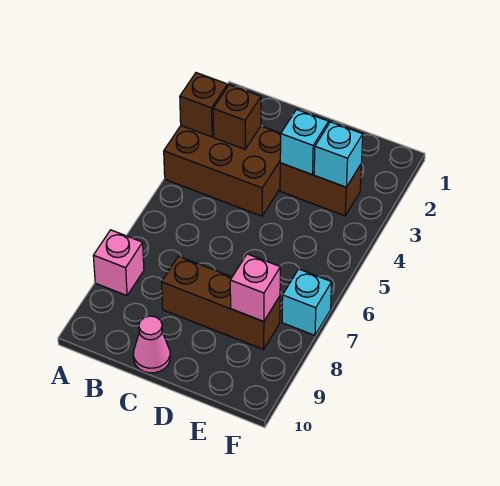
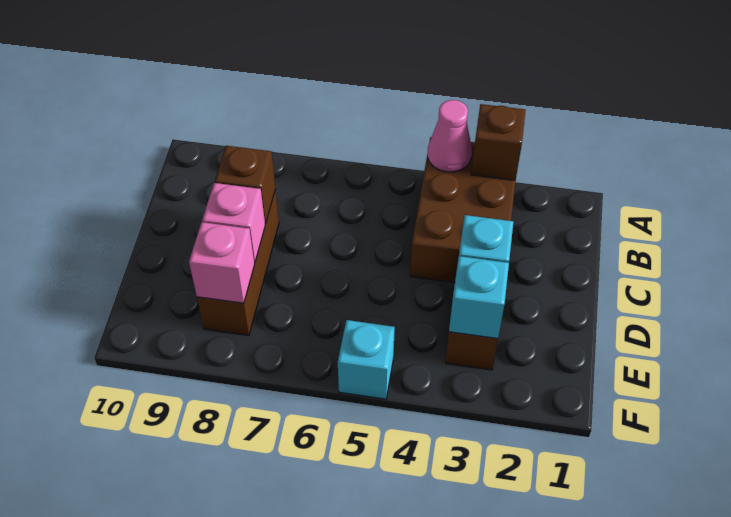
pink 1x1 brick [93,230,144,296] -> pink 1x1 brick moved to [202,183,265,262]
brown 1x1 brick [213,85,261,149] -> brown 1x1 brick moved to [215,146,275,224]
pink 1x1 cone [133,316,170,373] -> pink 1x1 cone moved to [428,100,472,172]
cyan 1x1 brick [282,269,332,335] -> cyan 1x1 brick moved to [338,320,395,399]

